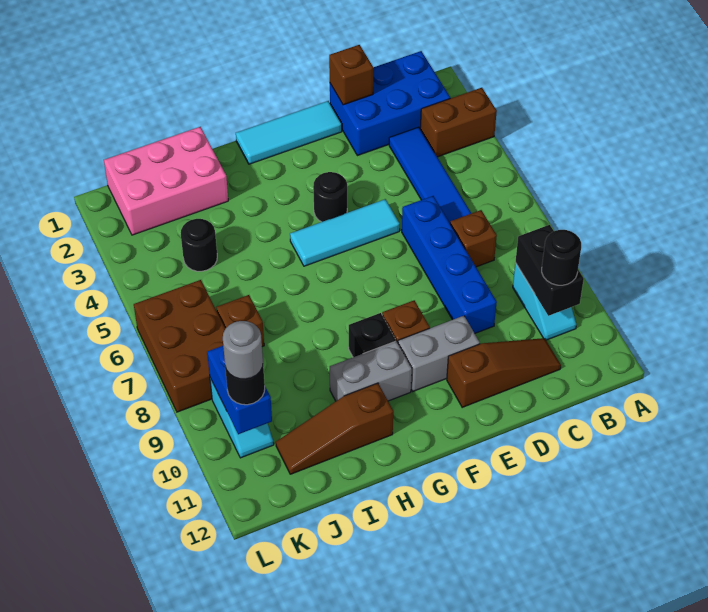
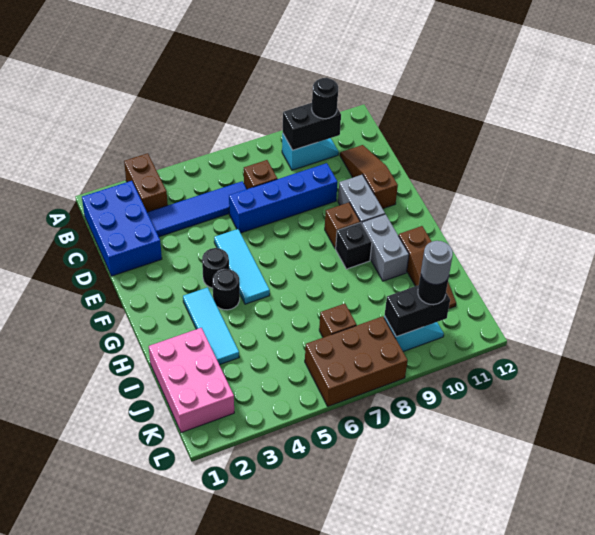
brown 1x1 brick [329,45,373,105] -> none
cyan 1x3 tile [236,101,342,164] -> cyan 1x3 tile moved to [183,287,239,365]
black 1x1 round brick [181,219,217,271] -> black 1x1 round brick moved to [213,269,240,310]
blue 1x2 brick [207,346,272,434] -> black 1x2 brick [384,285,450,337]

